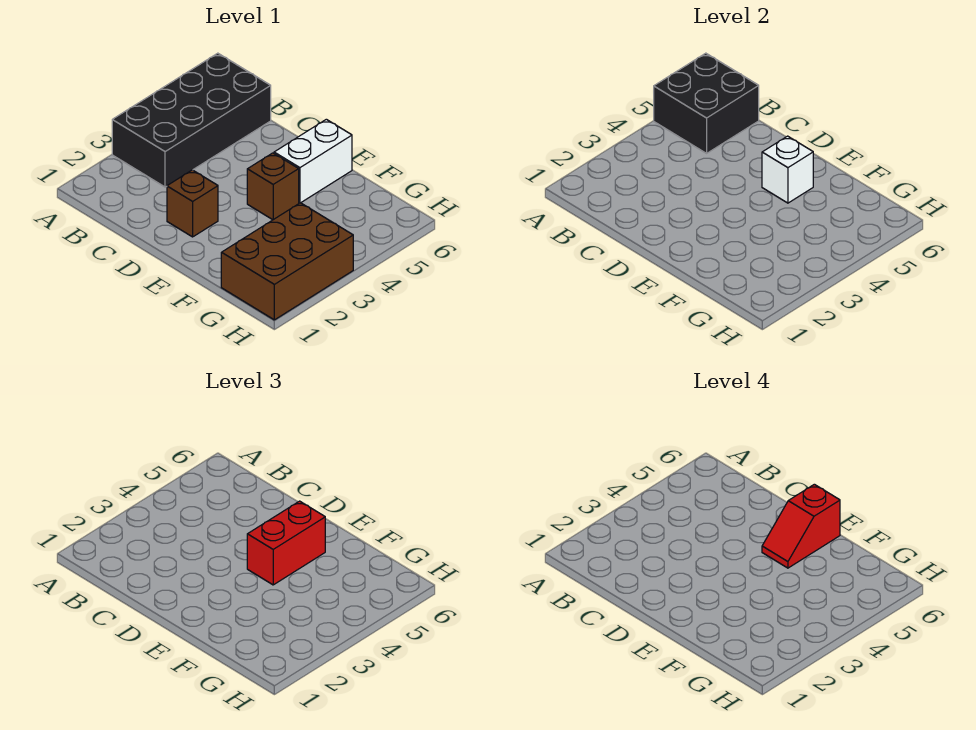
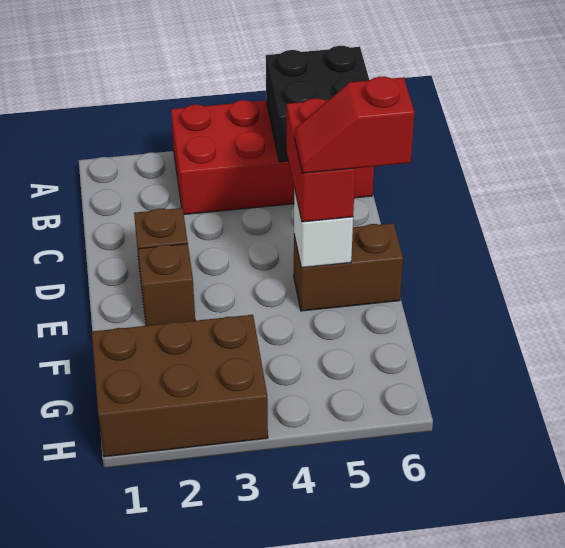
black 2x4 brick [112,53,271,187] -> red 2x4 brick [171,100,374,214]
brown 1x1 brick [247,153,299,220] -> brown 1x1 brick moved to [138,244,195,326]
red 1x2 brick [247,501,325,585] -> red 1x2 brick turned to [287,98,355,222]
white 1x2 brick [274,119,352,203] -> brown 1x2 brick [294,223,403,311]

